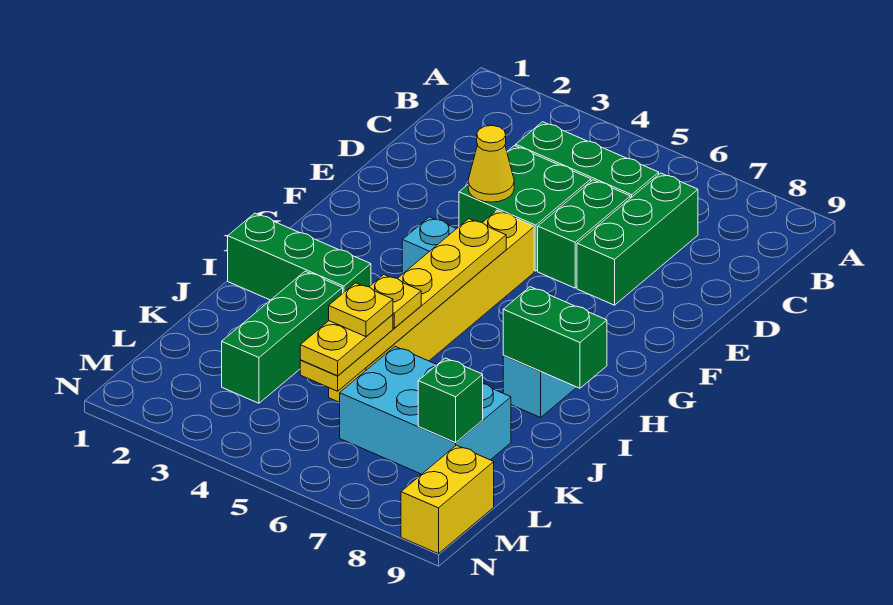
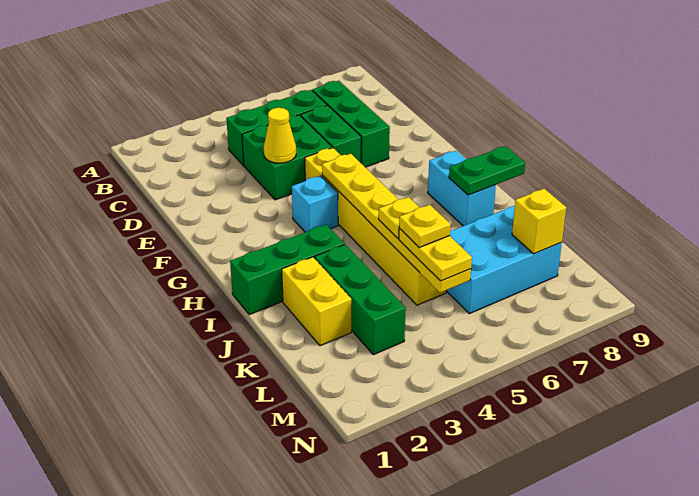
green 1x2 brick [503,287,607,388] -> green 1x2 plate [449,146,525,195]
green 1x1 brick [418,358,483,443] -> yellow 1x1 brick [512,189,566,254]
yellow 1x2 brick [401,445,494,554] -> yellow 1x2 brick moved to [282,257,351,346]

